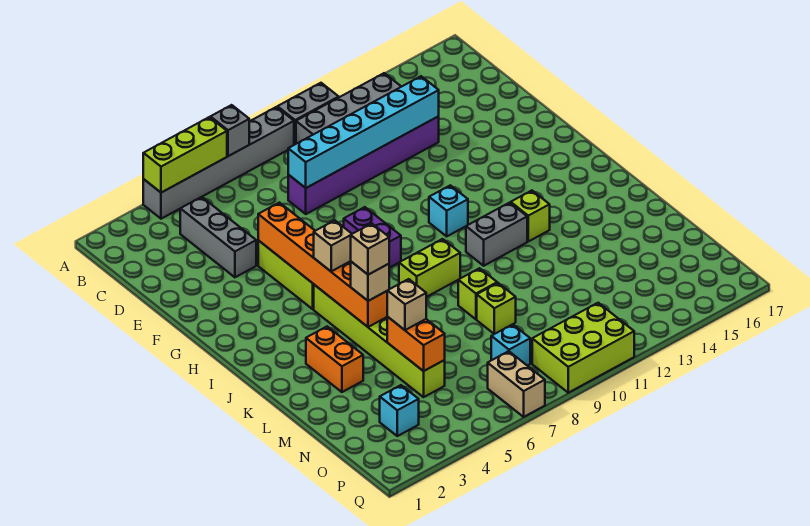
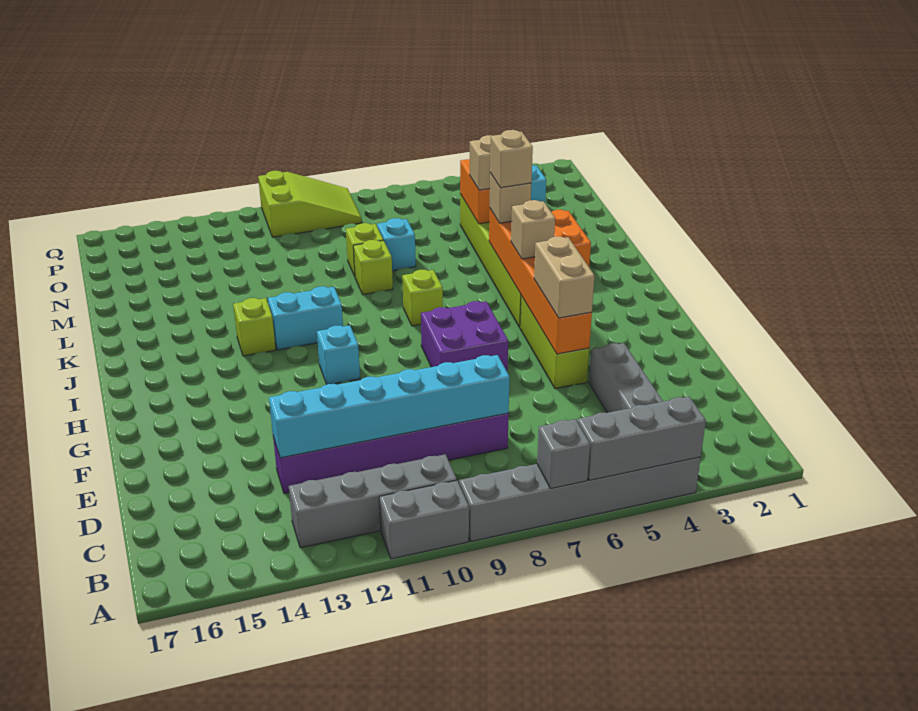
lime 1x3 brick [143,117,227,193] -> grey 1x3 brick [577,397,706,480]
purple 1x2 brick [344,207,401,268] -> purple 2x2 brick [421,301,508,371]
lime 1x2 brick [399,239,460,297] -> lime 1x1 brick [402,270,443,326]
grey 1x2 brick [466,203,527,266] -> cyan 1x2 brick [268,286,343,350]
cyan 1x1 brick [491,324,530,366] -> cyan 1x1 brick moved to [377,218,416,271]
tan 1x2 brick [488,351,545,417] -> tan 1x2 brick moved to [534,236,595,318]
lime 2x3 brick [532,303,634,393] -> lime 2x3 slope [258,171,362,237]

